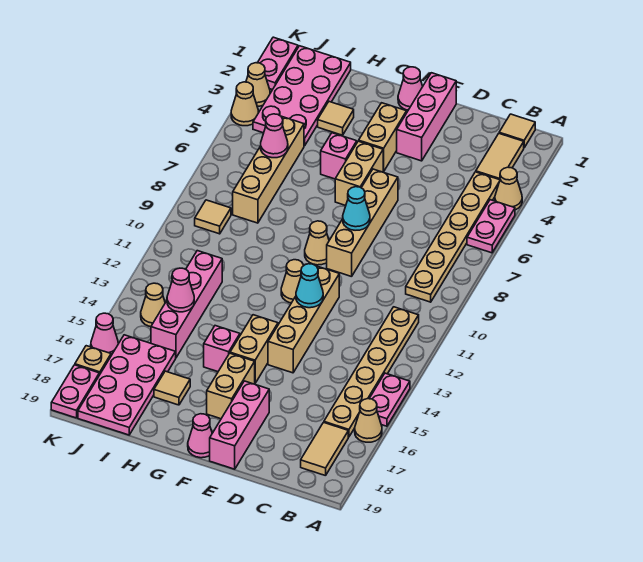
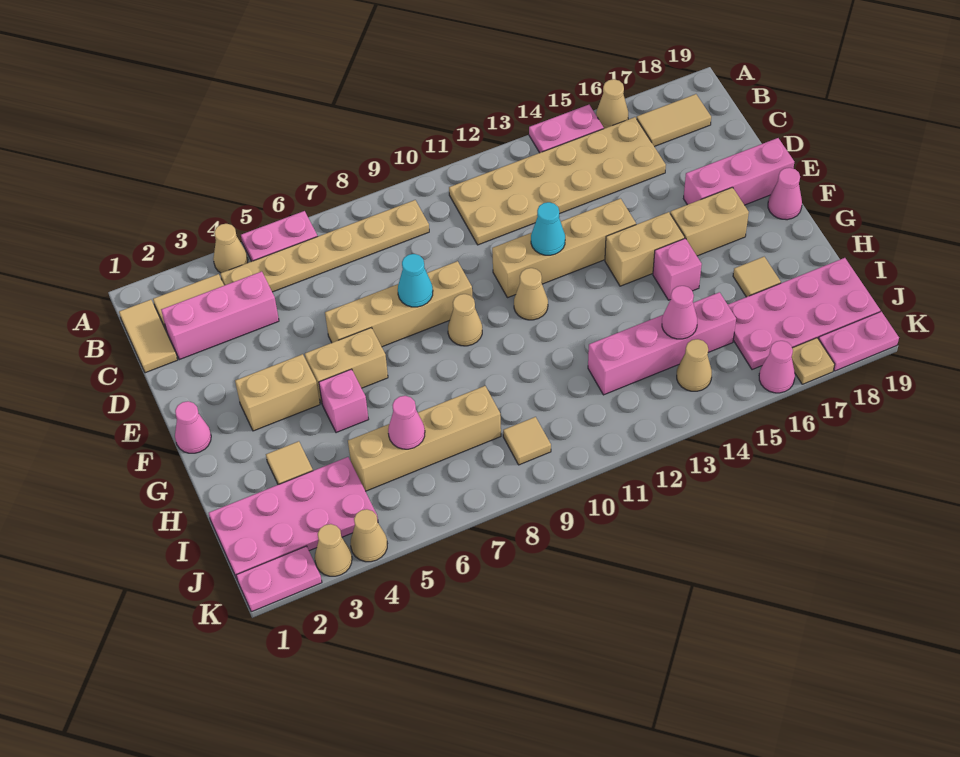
tan 1x1 tile [499,114,535,148] -> tan 1x2 tile [119,300,177,373]
tan 1x6 plate [324,307,419,437] -> tan 2x6 plate [449,117,666,245]
pink 1x3 brick [397,73,456,161] -> pink 1x3 brick moved to [161,271,279,360]

